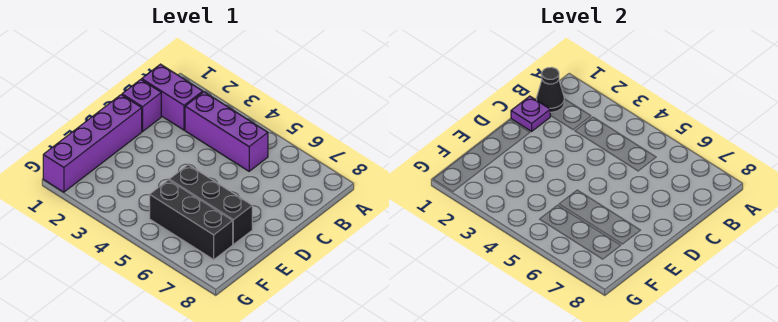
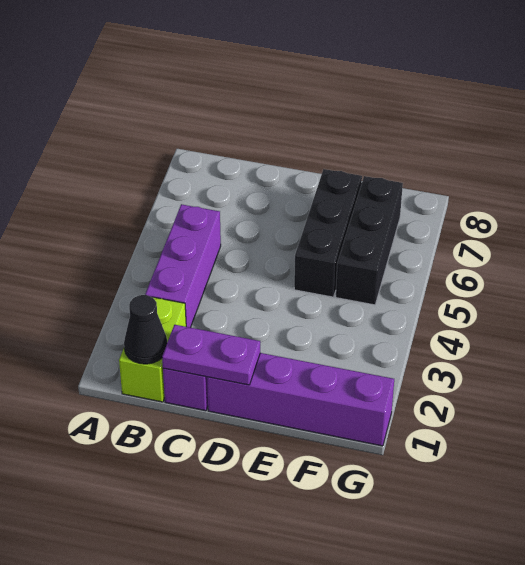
purple 1x2 brick [142,64,203,130] -> lime 1x2 brick [119,297,186,402]
purple 1x1 plate [511,96,550,131] -> purple 1x2 plate [162,325,260,385]

